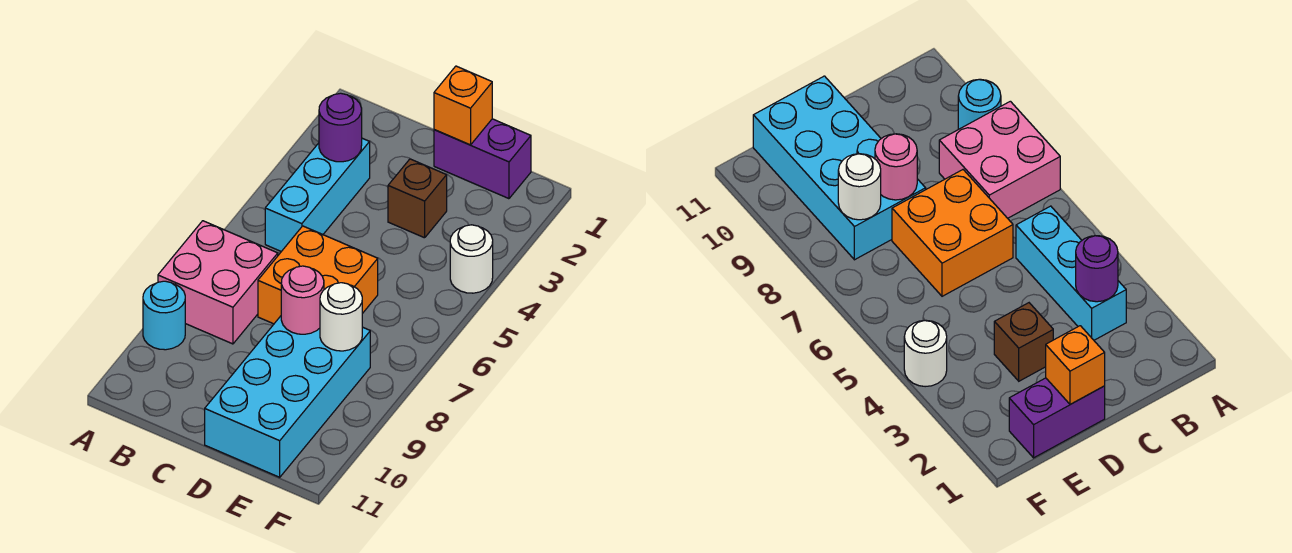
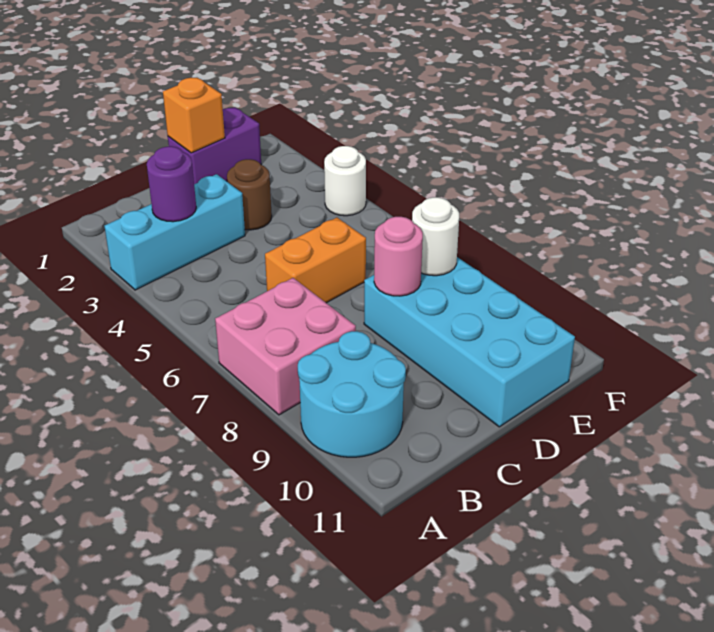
cyan 1x1 round brick [143,281,185,350] -> cyan 2x2 round brick [298,331,406,457]
cyan 1x3 brick [265,138,370,252] -> cyan 1x3 brick turned to [104,174,245,290]
orange 2x2 brick [258,226,378,324] -> orange 1x2 brick [265,217,366,303]
brown 1x1 brick [388,159,447,238] -> brown 1x1 round brick [227,159,272,230]

